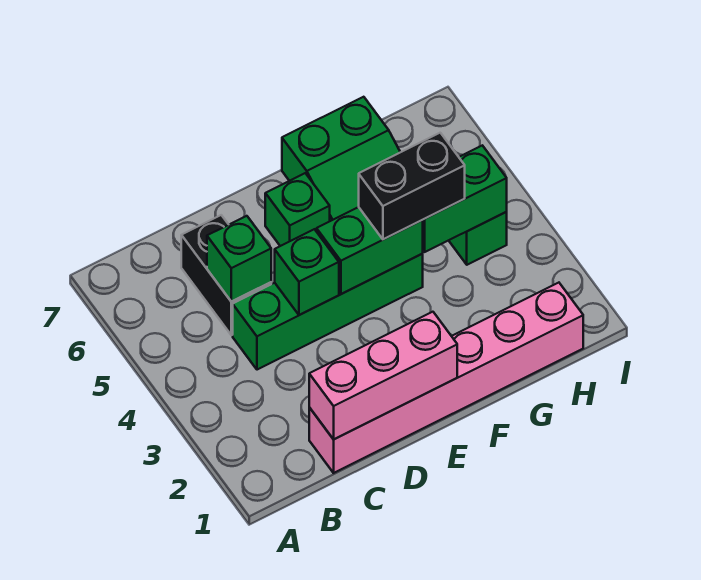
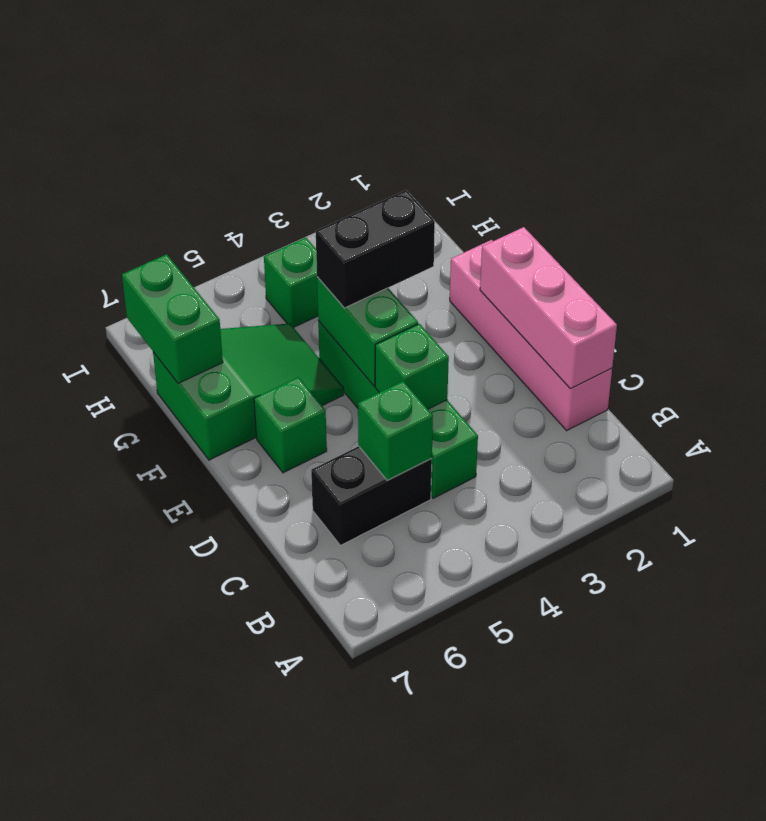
pink 1x6 brick [309,283,583,473] -> pink 1x4 brick [450,240,612,430]
black 1x2 brick [359,133,465,239] -> black 1x2 brick turned to [316,190,435,308]
green 1x2 brick [423,145,507,252] -> green 1x2 brick moved to [122,254,223,383]

